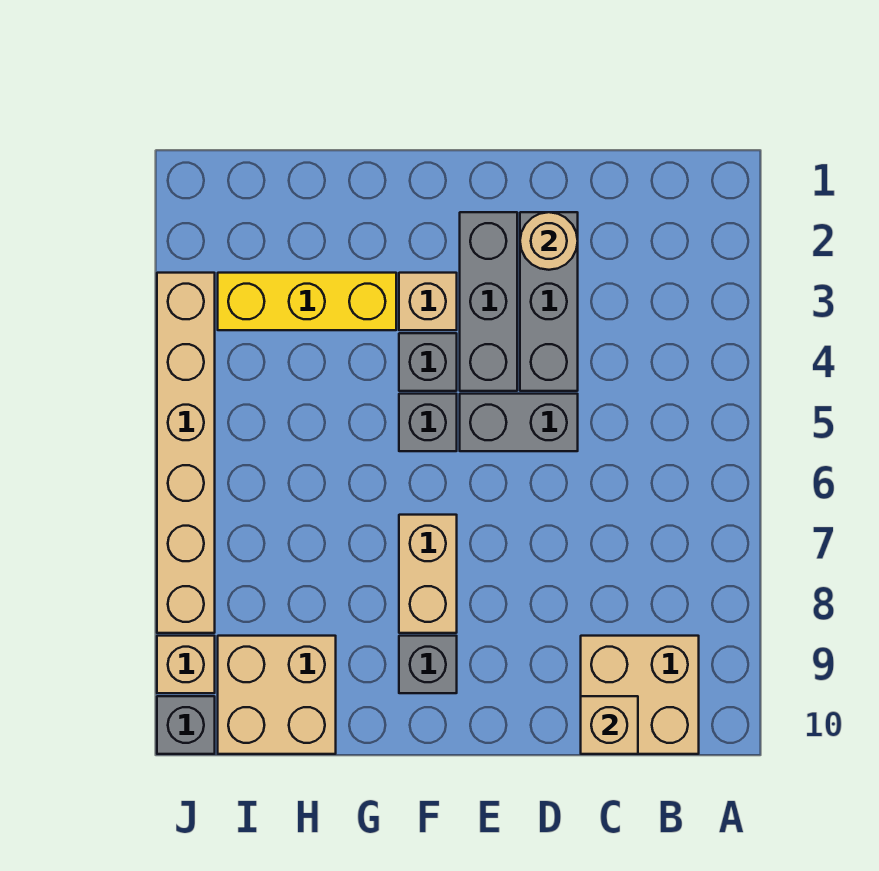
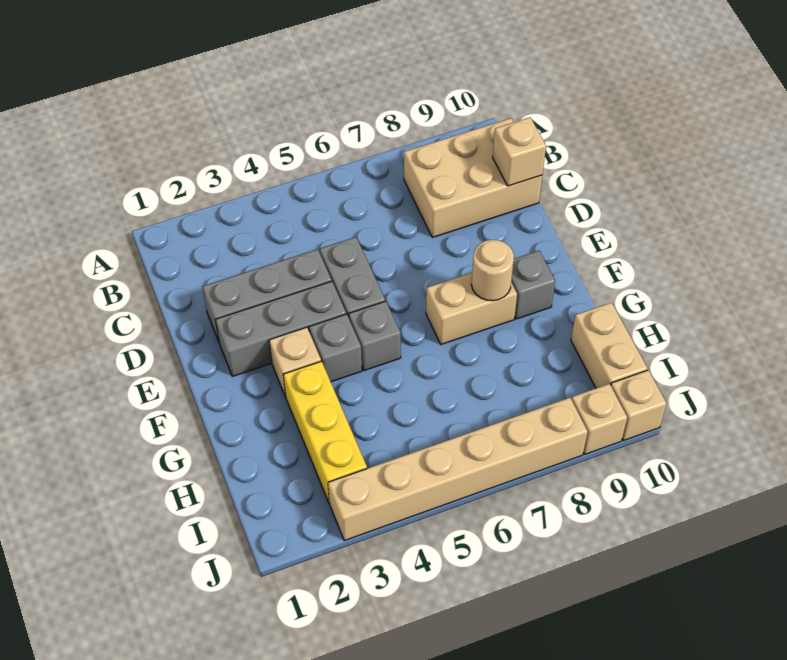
tan 2x2 brick [581,636,699,754] -> tan 2x3 brick [404,118,542,237]
tan 1x1 round brick [520,212,578,270] -> tan 1x1 round brick moved to [471,240,514,301]
tan 2x2 brick [218,636,336,754] -> tan 1x2 brick [571,302,648,388]
grey 1x1 brick [157,696,215,754] -> tan 1x1 brick [611,370,667,441]

